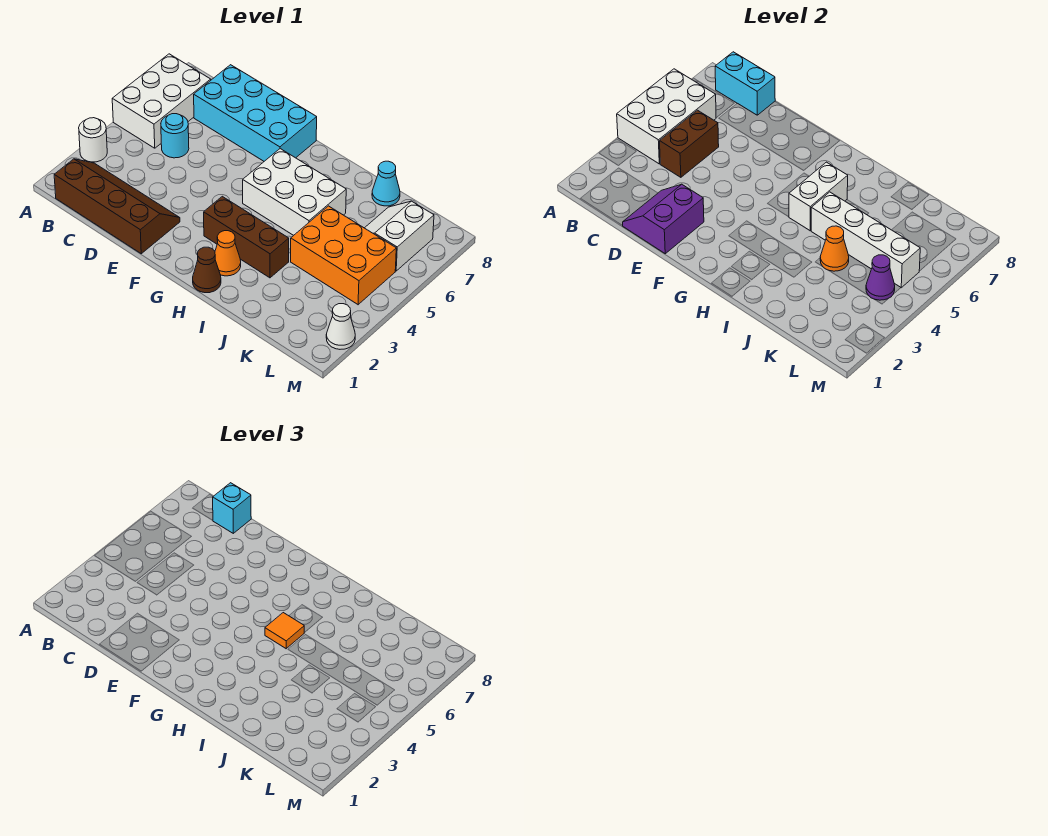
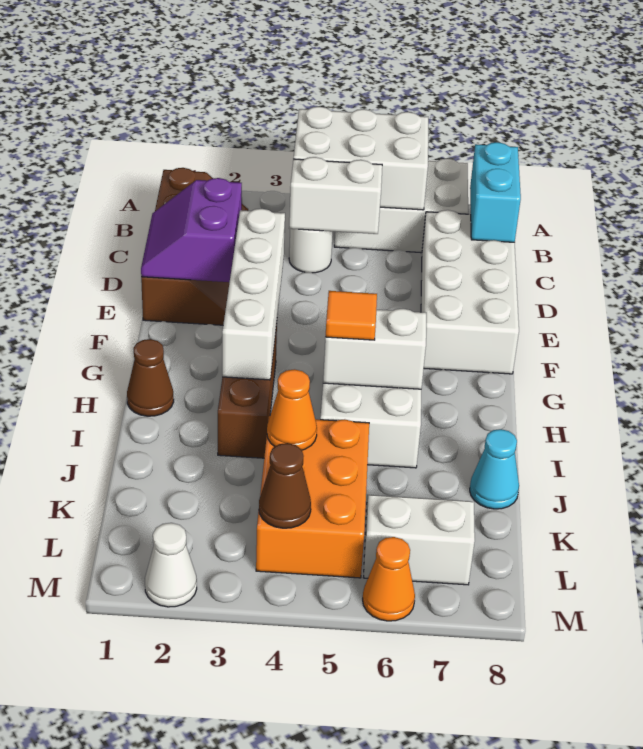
white 1x1 round brick [79,118,107,162] -> white 1x1 round brick moved to [289,229,333,273]
brown 1x2 brick [660,110,719,177] -> white 1x2 brick [289,157,382,234]
cyan 1x1 round brick [161,114,189,158] -> none
cyan 2x4 brick [194,65,317,161] -> white 2x4 brick [421,210,519,374]
cyan 1x1 brick [213,483,251,533] -> none
purple 2x2 slope [623,184,704,254] -> purple 2x2 slope turned to [141,178,242,282]
orange 1x1 cone [215,231,241,276] -> orange 1x1 cone moved to [363,537,415,621]
white 1x4 brick [811,192,920,288] -> white 1x4 brick moved to [222,209,285,380]
purple 1x1 cone [866,255,895,300] -> brown 1x1 cone [259,443,311,528]

